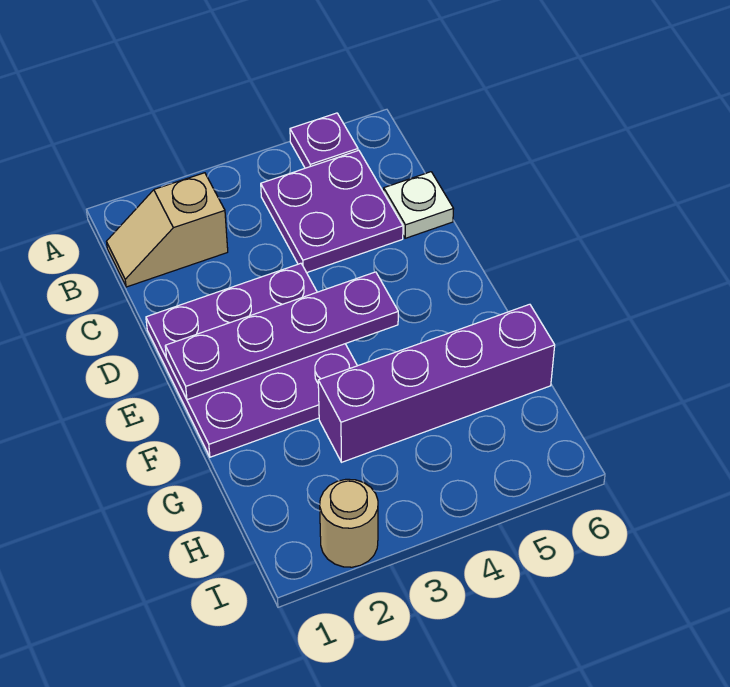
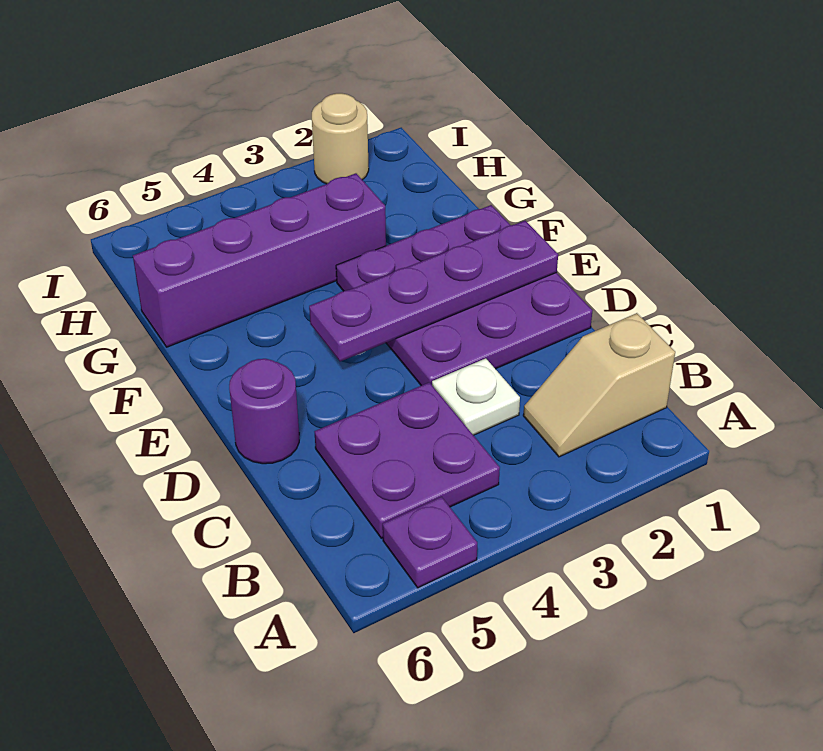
tan 1x2 slope [107,173,228,287] -> tan 1x2 slope turned to [523,313,675,457]
white 1x1 plate [384,172,453,238] -> white 1x1 plate moved to [432,358,520,435]
none -> purple 1x1 round brick [229,359,299,464]

